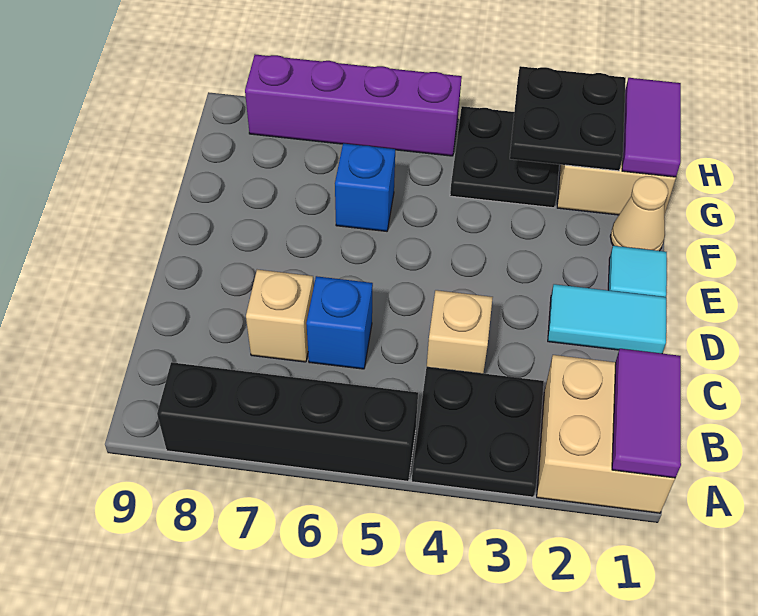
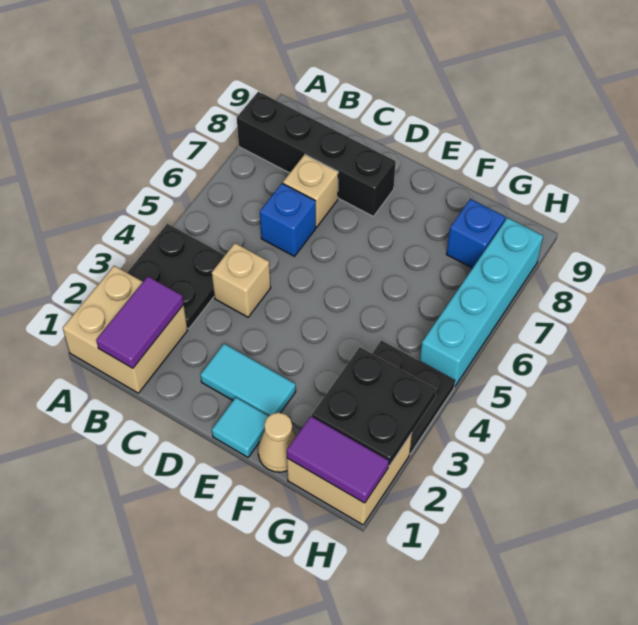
purple 1x2 tile [612,349,681,478] -> purple 1x2 tile turned to [96,276,184,368]
black 1x4 brick [157,362,418,481] -> black 1x4 brick turned to [237,92,396,217]
cyan 1x2 tile [548,284,666,353] -> cyan 1x2 tile turned to [200,344,296,416]
blue 1x1 brick [335,143,395,231] -> blue 1x1 brick moved to [446,199,505,268]
purple 1x4 brick [245,55,462,156] -> cyan 1x4 brick [420,218,543,387]

